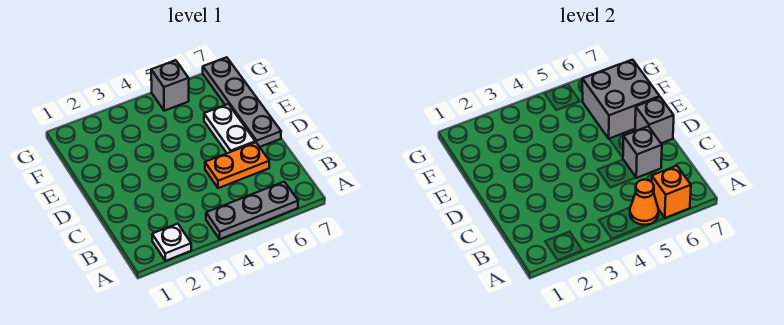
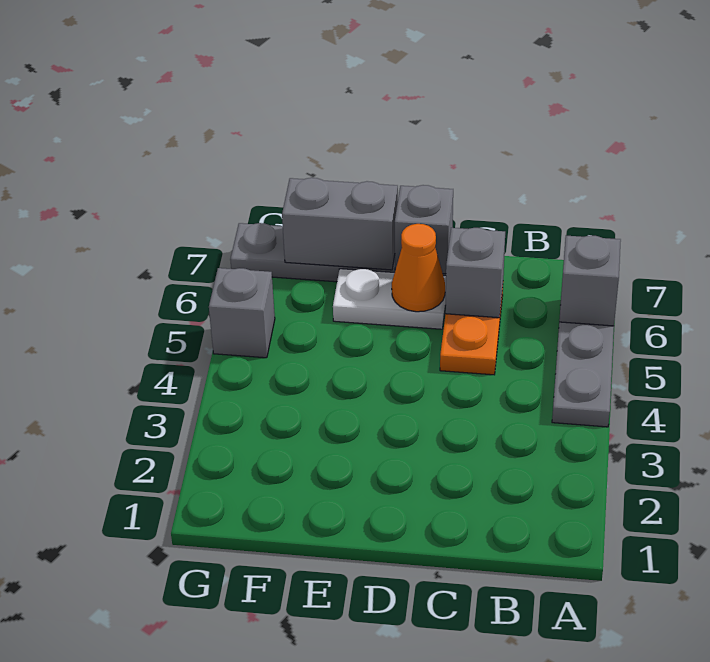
white 1x1 plate [152,224,191,261] -> none
orange 1x1 cone [630,180,658,225] -> orange 1x1 cone moved to [392,224,445,312]
orange 1x1 brick [652,166,691,218] -> grey 1x1 brick [559,235,621,326]
grey 2x2 brick [582,60,660,139] -> grey 1x2 brick [282,178,398,270]

